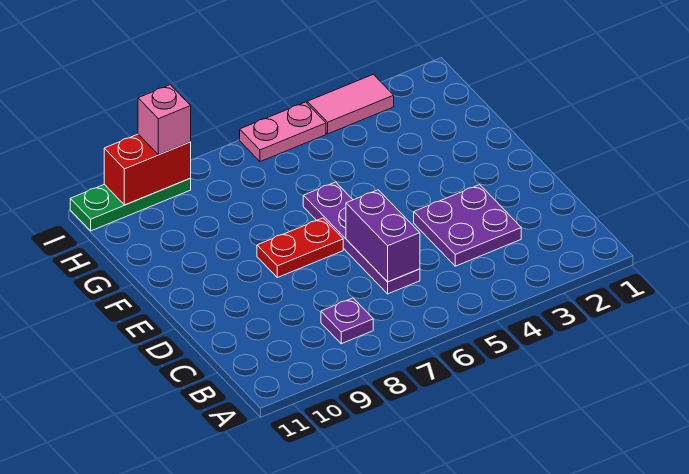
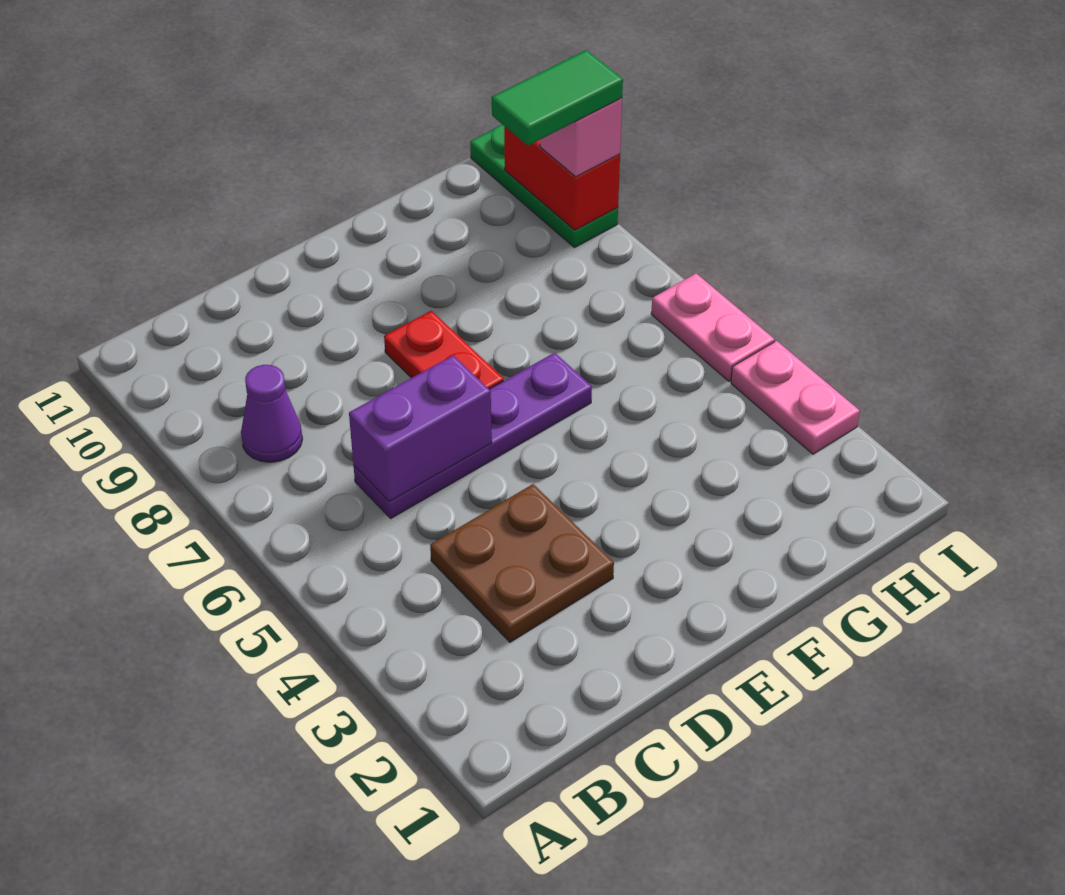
purple 1x1 plate [321,298,373,344] -> purple 1x1 cone [241,365,302,462]
purple 2x2 plate [414,185,521,266] -> brown 2x2 plate [430,484,614,642]
none -> green 1x2 tile [492,50,623,146]
pink 1x2 tile [307,74,394,134] -> pink 1x2 plate [731,341,860,454]

